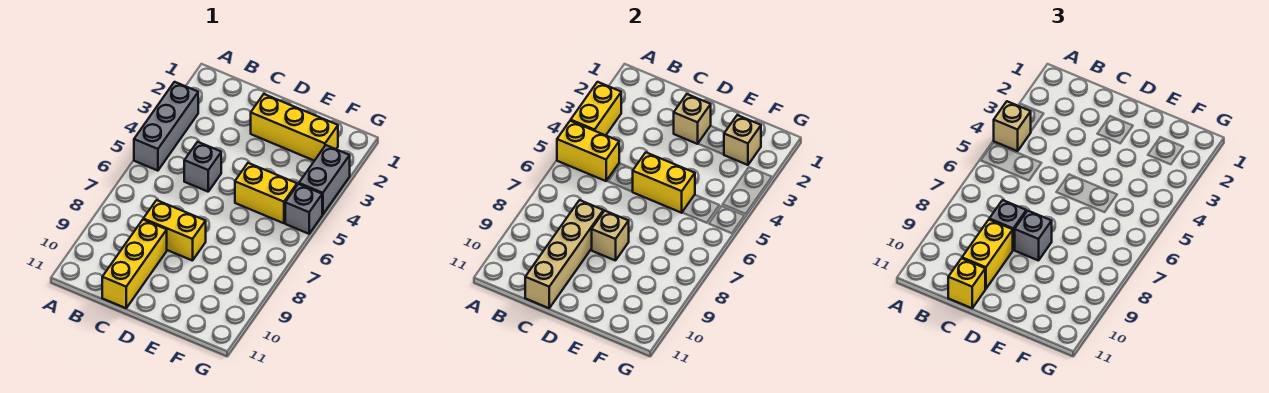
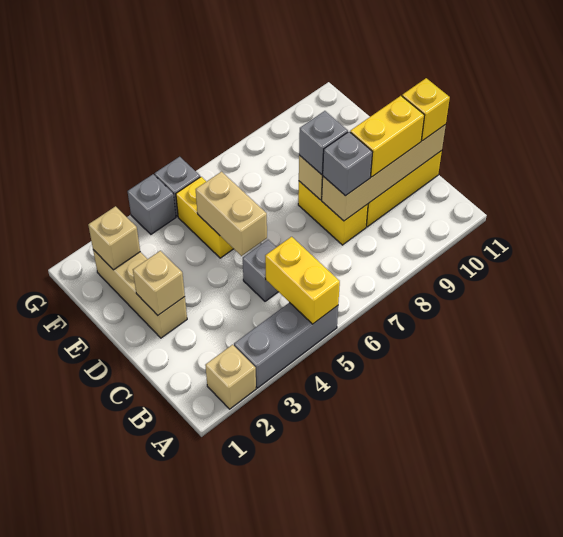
yellow 1x2 brick [571,82,621,135] -> none
tan 1x1 brick [994,101,1031,151] -> tan 1x1 brick moved to [205,345,256,409]
yellow 1x3 brick [251,94,338,161] -> tan 1x3 brick [93,250,187,338]
yellow 1x2 brick [633,153,695,213] -> tan 1x2 brick [196,172,267,256]
grey 1x2 brick [299,145,350,214] -> grey 1x1 brick [128,174,176,234]

